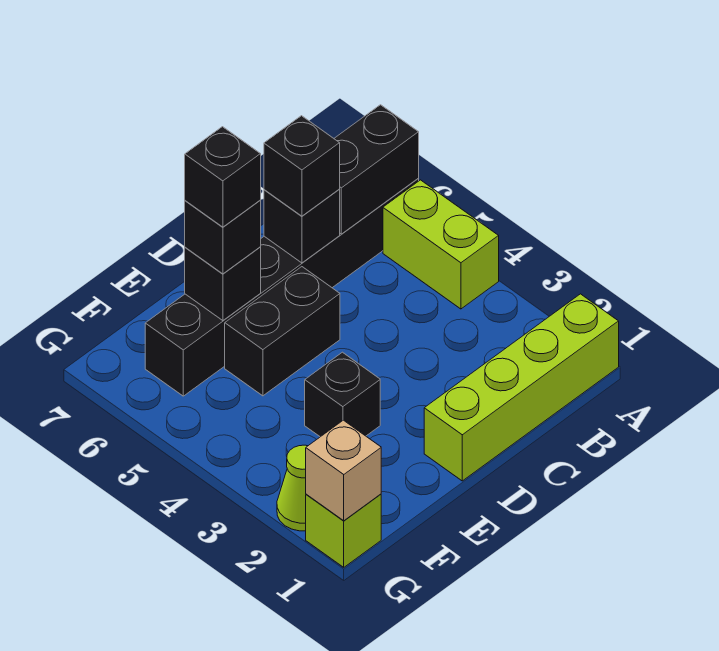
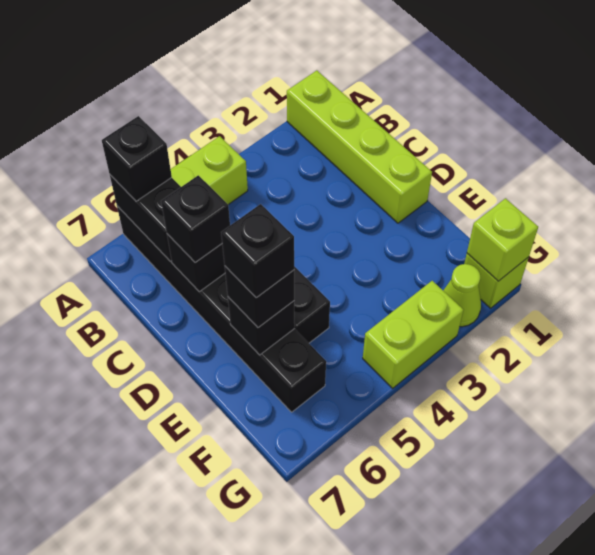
black 1x1 brick [305,352,380,437] -> black 1x1 brick moved to [102,116,172,201]
tan 1x1 brick [306,420,381,521] -> lime 1x1 brick [467,198,538,281]
none -> lime 1x2 brick [363,281,463,388]

